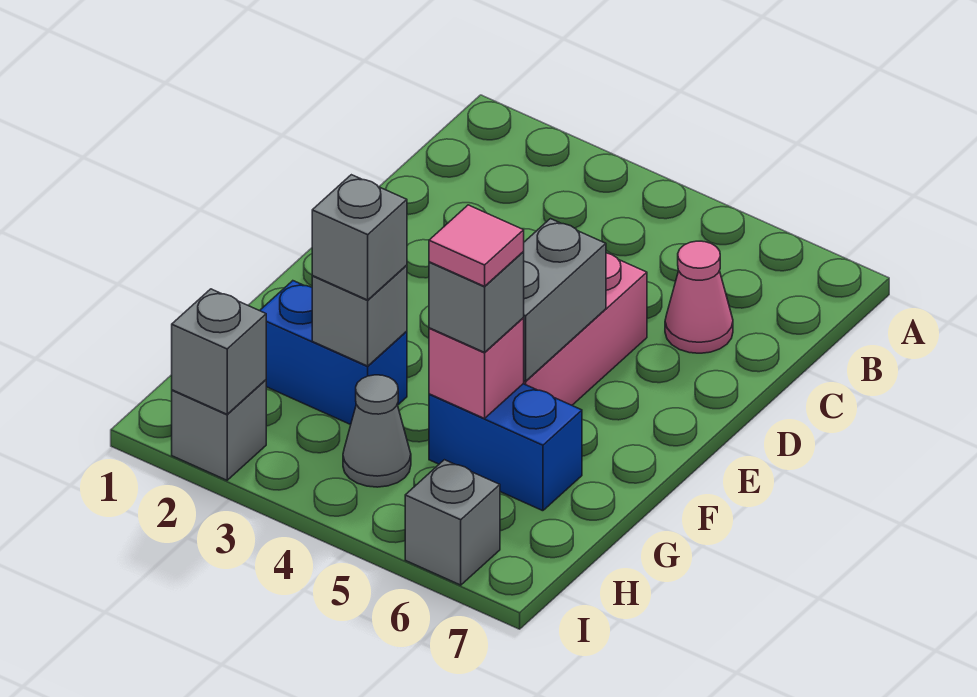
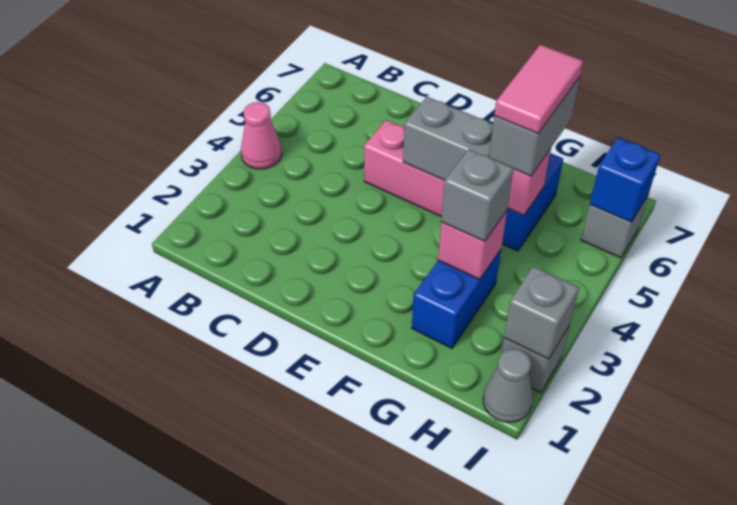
pink 1x1 cone [665,241,733,353] -> pink 1x1 cone moved to [241,102,282,169]
grey 1x1 brick [312,265,407,366] -> pink 1x1 brick [438,211,507,280]
grey 1x1 brick [429,252,524,352] -> grey 1x2 brick [489,77,580,176]
pink 1x1 tile [429,205,524,286] -> pink 1x2 tile [494,45,583,133]
grey 1x1 cone [343,375,411,487] -> grey 1x1 cone moved to [483,349,533,423]
none -> blue 1x1 brick [590,138,660,222]

